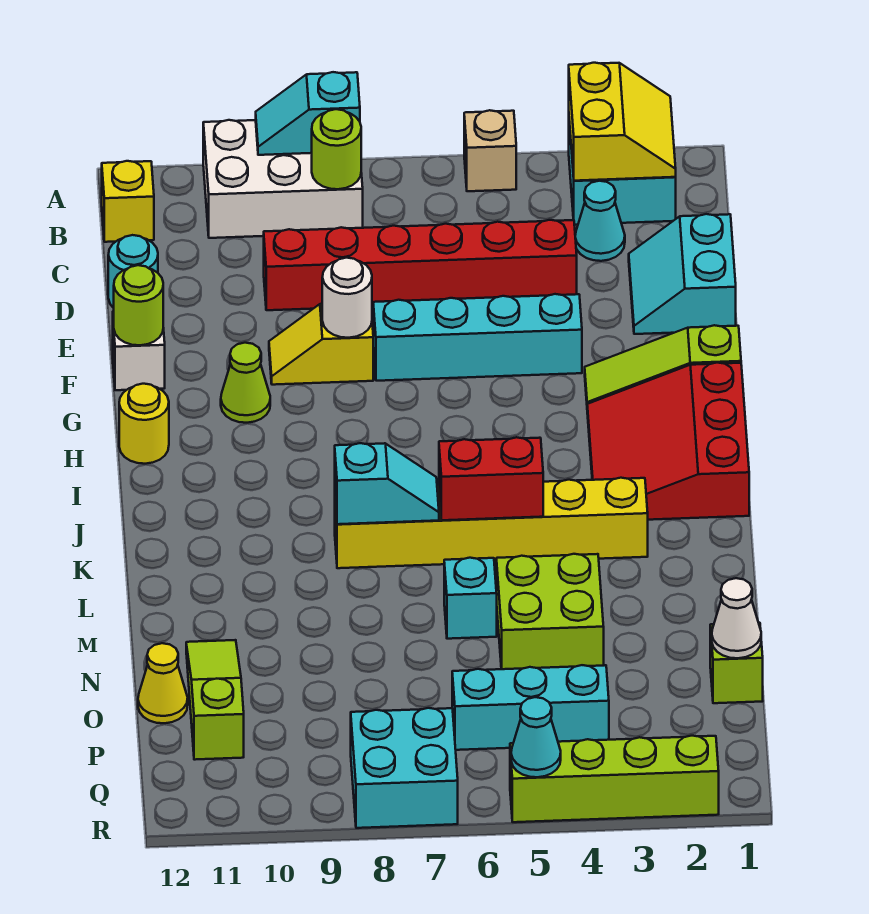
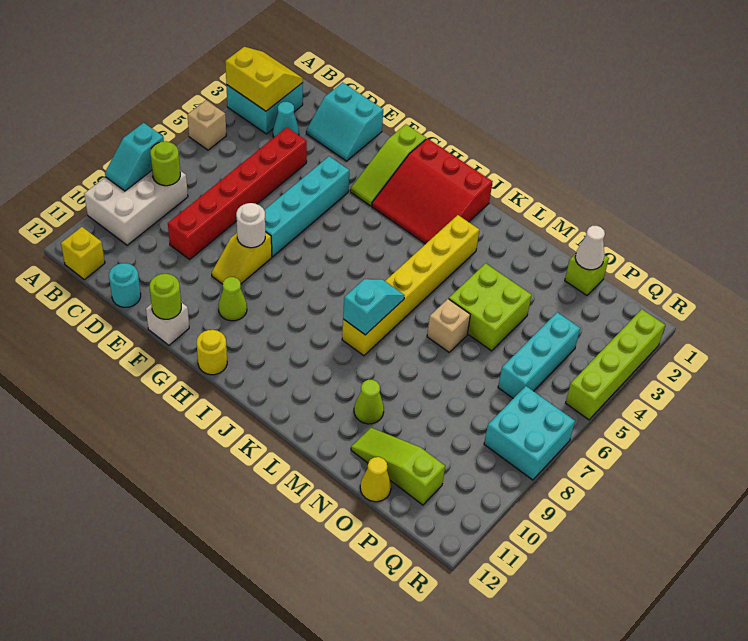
red 1x2 brick [439,437,543,520] -> none
cyan 1x1 brick [444,558,497,639] -> tan 1x1 brick [427,299,470,352]
none -> lime 1x1 cone [354,380,384,424]
cyan 1x1 cone [511,697,561,777] -> none

